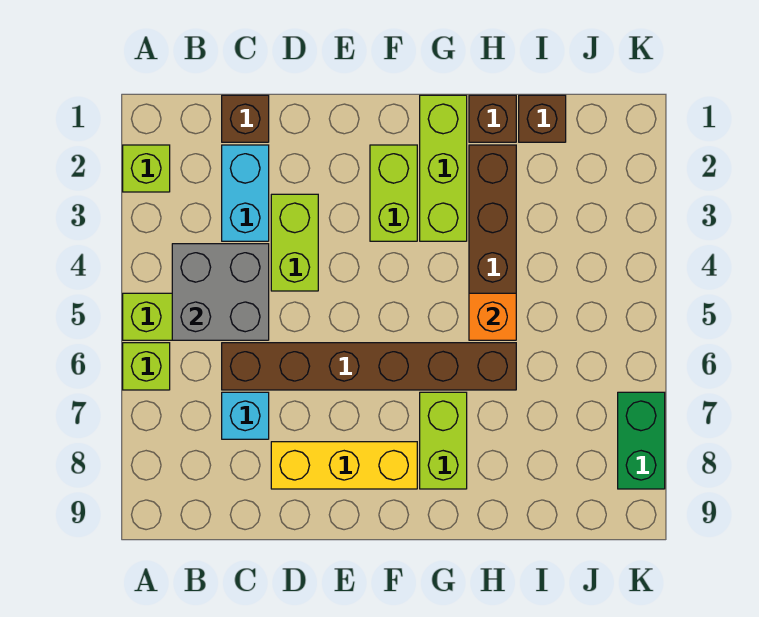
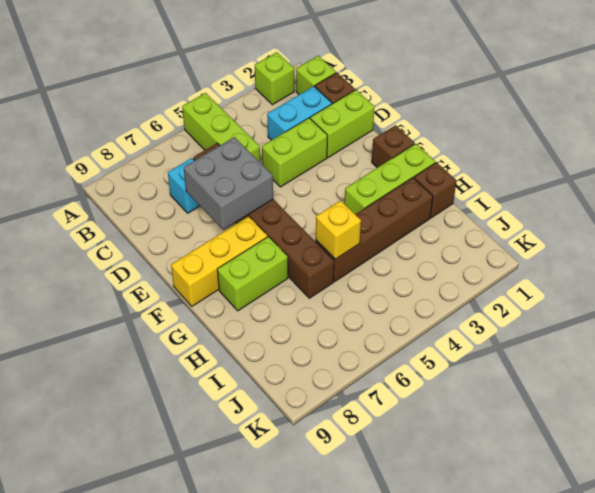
lime 1x1 brick [123,343,170,390] -> lime 1x1 brick moved to [296,56,336,94]
grey 2x2 brick [172,244,269,340] -> grey 2x2 brick moved to [184,137,273,230]
yellow 1x3 brick [271,442,417,489] -> yellow 1x3 brick turned to [171,216,268,306]
lime 1x2 brick [370,145,417,241] -> lime 1x2 brick moved to [310,90,375,158]
orange 1x1 brick [469,293,516,340] -> yellow 1x1 brick [316,200,361,259]
brown 1x1 brick [519,95,566,142] -> brown 1x1 brick moved to [372,125,415,168]
green 1x2 brick [618,392,665,489] -> none

